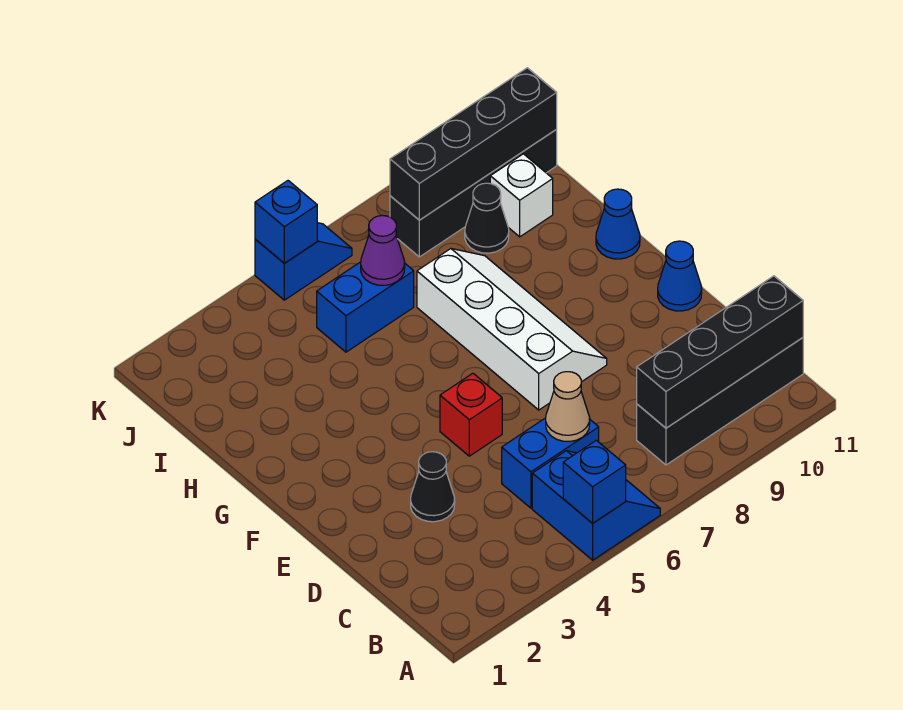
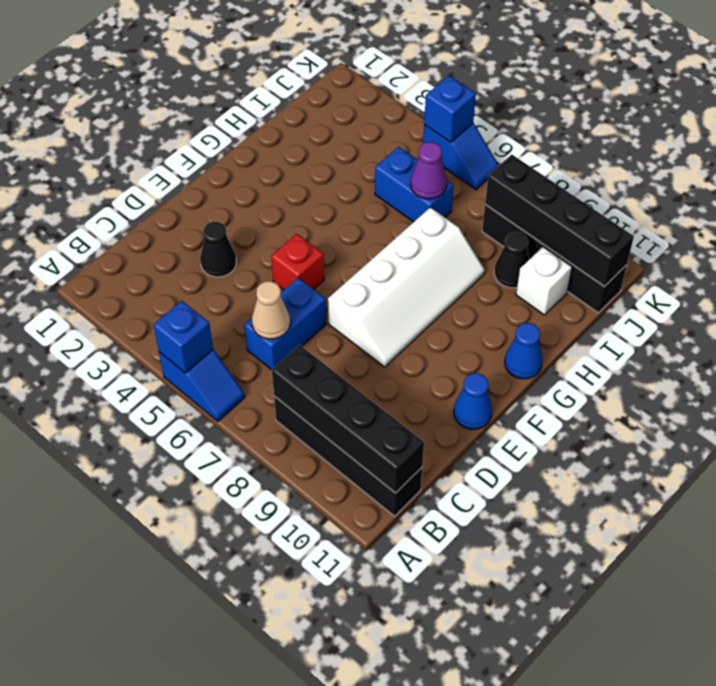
blue 2x2 slope [532,451,660,560] -> blue 1x2 slope [159,350,245,421]
blue 1x2 brick [502,418,599,508] -> blue 1x2 brick turned to [244,278,326,370]

